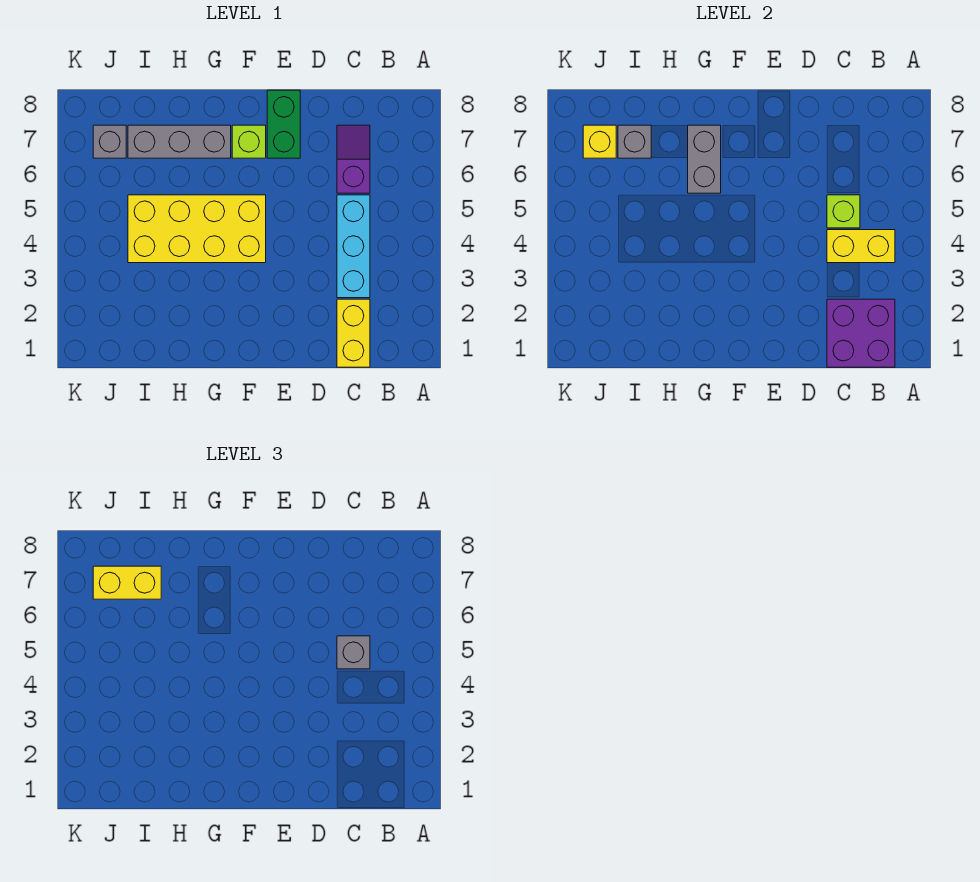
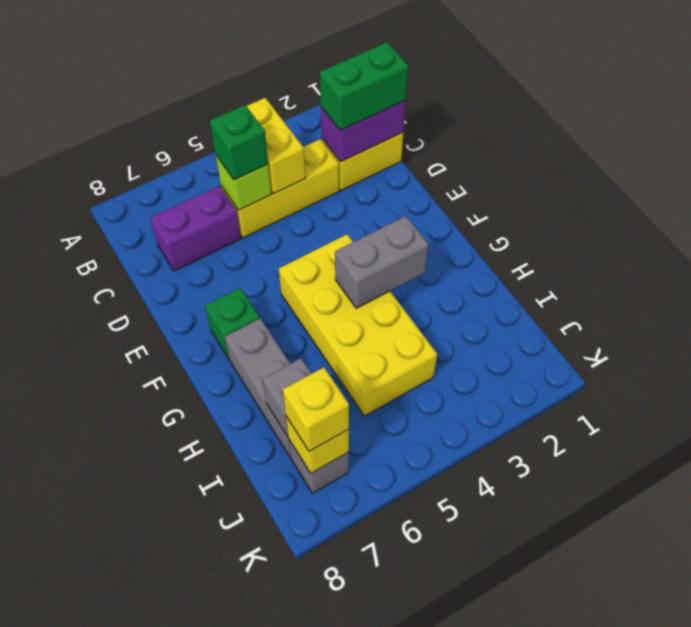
purple 2x2 brick [827,299,895,367] -> purple 1x2 brick [321,100,406,162]
cyan 1x3 brick [337,195,370,298] -> yellow 1x3 brick [221,139,339,238]
grey 1x1 brick [337,636,370,669] -> green 1x1 brick [210,105,268,180]
purple 1x2 slope [337,125,370,193] -> purple 1x2 brick [150,186,241,271]
green 1x2 brick [267,90,300,158] -> green 1x2 brick moved to [320,42,409,130]
lime 1x1 brick [232,125,266,158] -> green 1x1 brick [205,288,260,359]
grey 1x2 brick [688,125,721,193] -> grey 1x2 brick moved to [335,216,429,308]
yellow 1x2 brick [93,566,161,599] -> yellow 1x1 brick [283,367,349,451]

